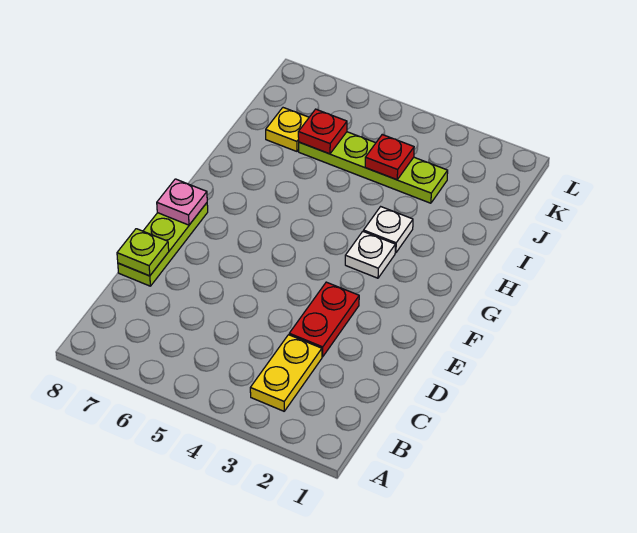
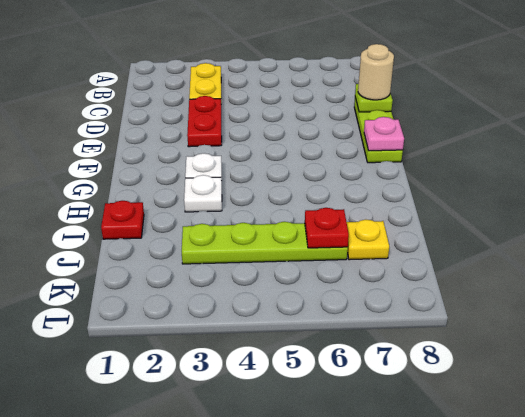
none -> tan 1x1 round brick [358,44,394,100]
red 1x1 plate [365,135,414,180] -> red 1x1 plate moved to [101,201,144,239]

